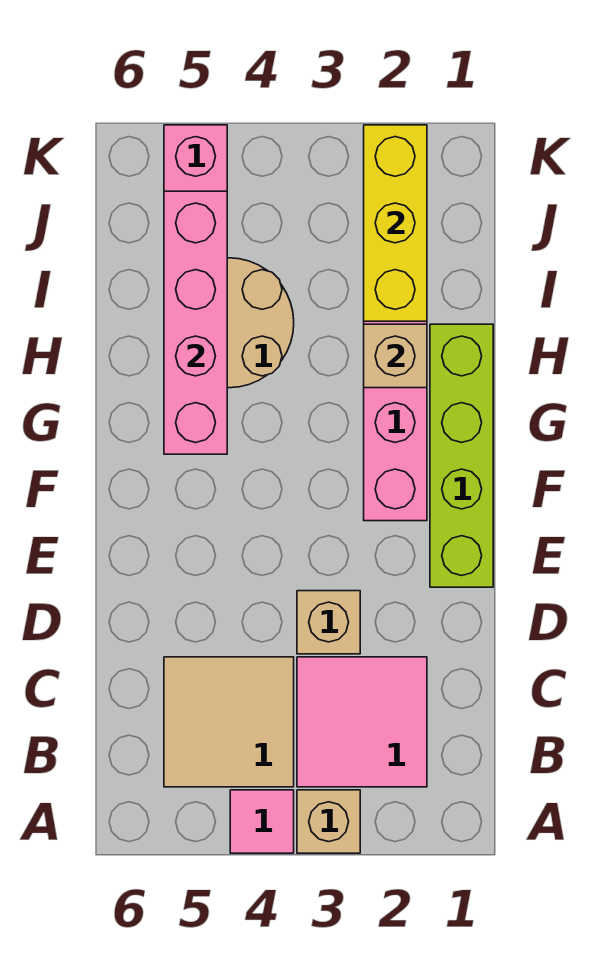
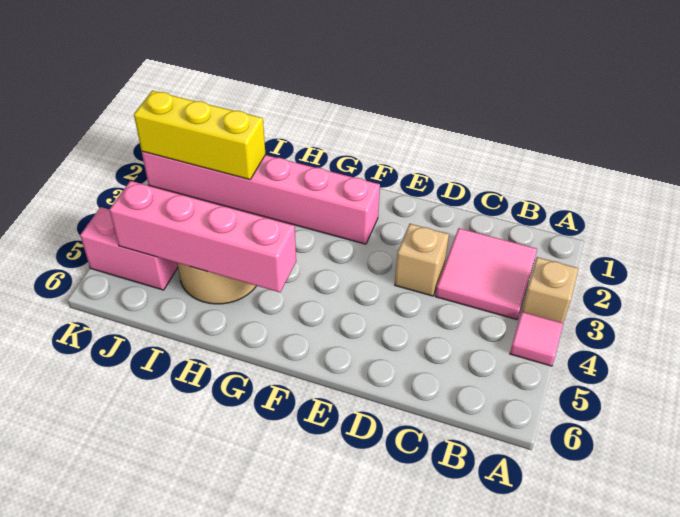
tan 2x2 tile [164,657,294,787] -> none
lime 1x4 brick [430,324,493,587] -> none
tan 1x1 brick [364,324,427,388] -> none

